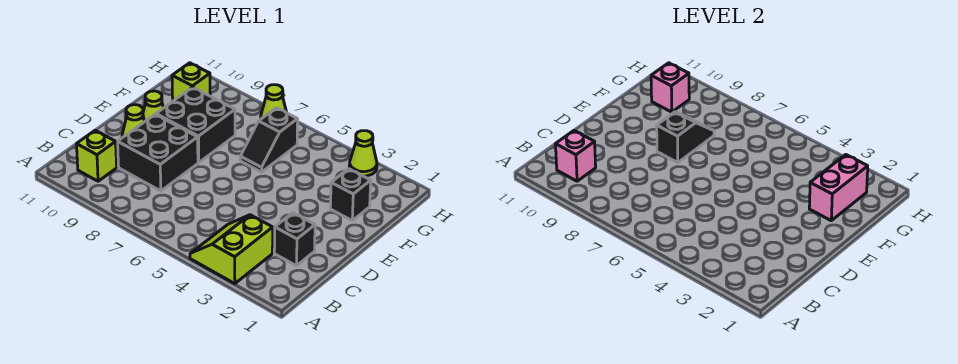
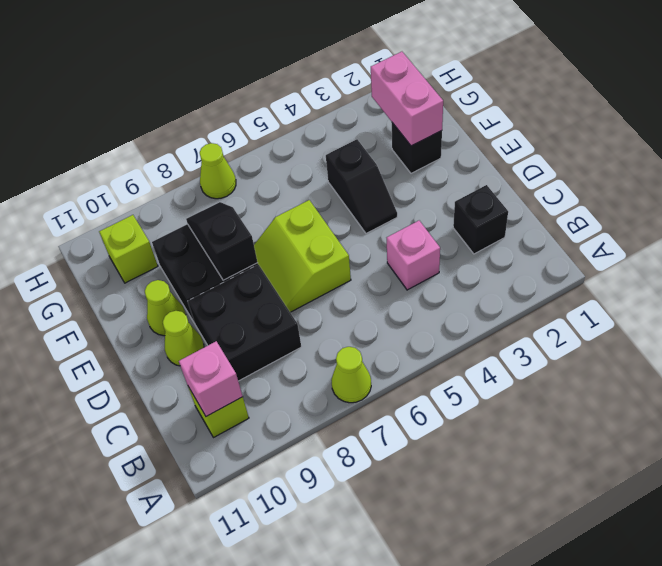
lime 2x2 slope [190,215,273,284] -> lime 2x2 slope moved to [254,200,351,312]
black 1x2 slope [240,108,298,172] -> black 1x2 slope moved to [326,139,397,234]
pink 1x1 brick [651,63,689,112] -> pink 1x1 brick moved to [387,221,440,290]
lime 1x1 cone [349,131,377,176] -> lime 1x1 cone moved to [331,347,371,403]

